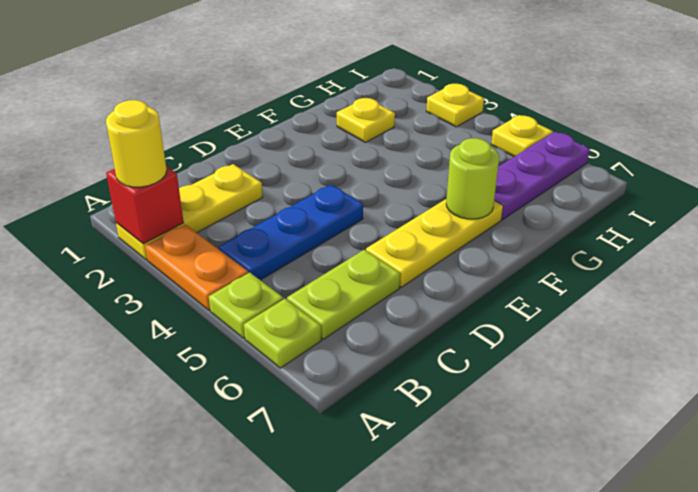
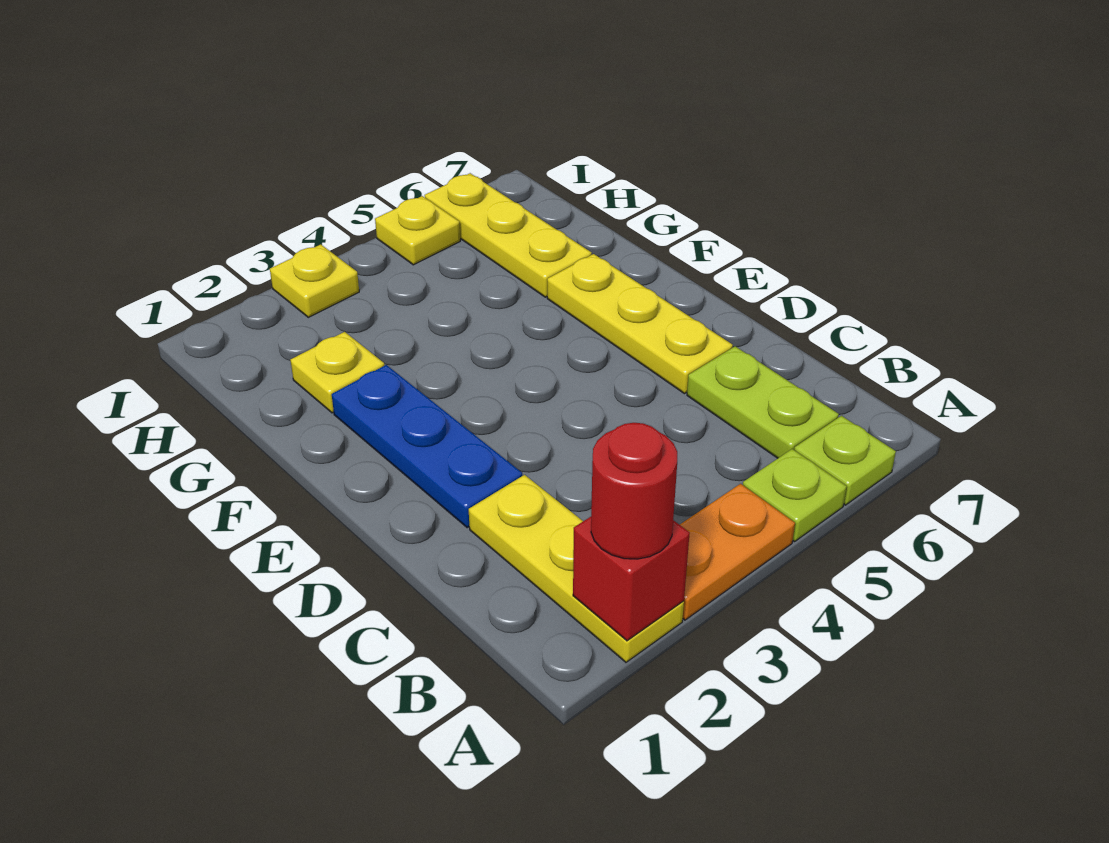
yellow 1x1 round brick [106,100,167,187] -> red 1x1 round brick [591,423,677,559]
blue 1x3 plate [219,185,363,280] -> blue 1x3 plate moved to [332,365,522,528]
lime 1x1 round brick [446,138,499,219] -> none
purple 1x3 plate [494,132,590,220] -> yellow 1x3 plate [425,173,592,297]

